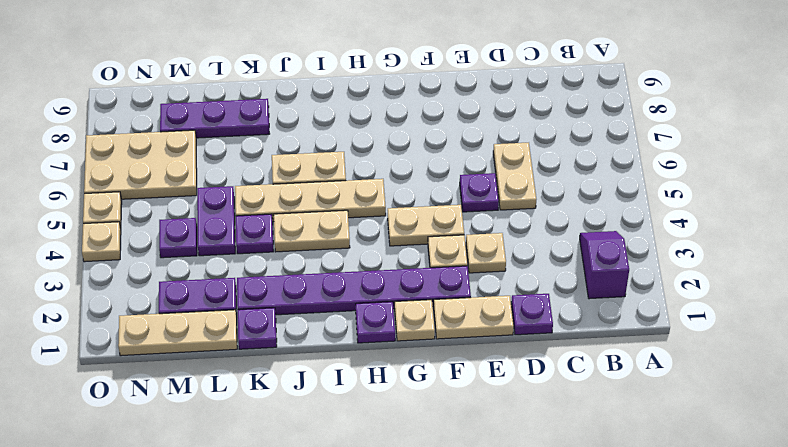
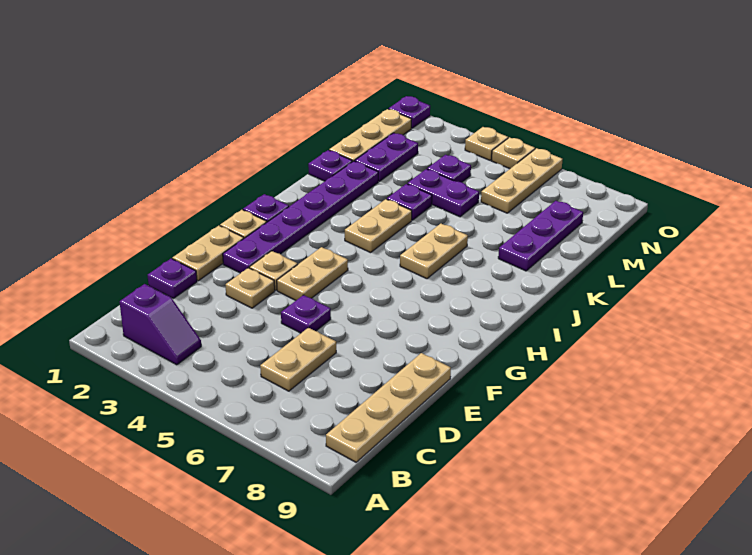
tan 1x2 plate [493,143,536,210] -> tan 1x2 plate turned to [260,328,336,391]
tan 1x4 plate [235,179,386,222] -> tan 1x4 plate moved to [326,353,451,462]
tan 2x3 plate [84,130,197,199] -> tan 1x3 plate [481,148,563,213]
none -> purple 1x1 plate [388,96,430,128]

